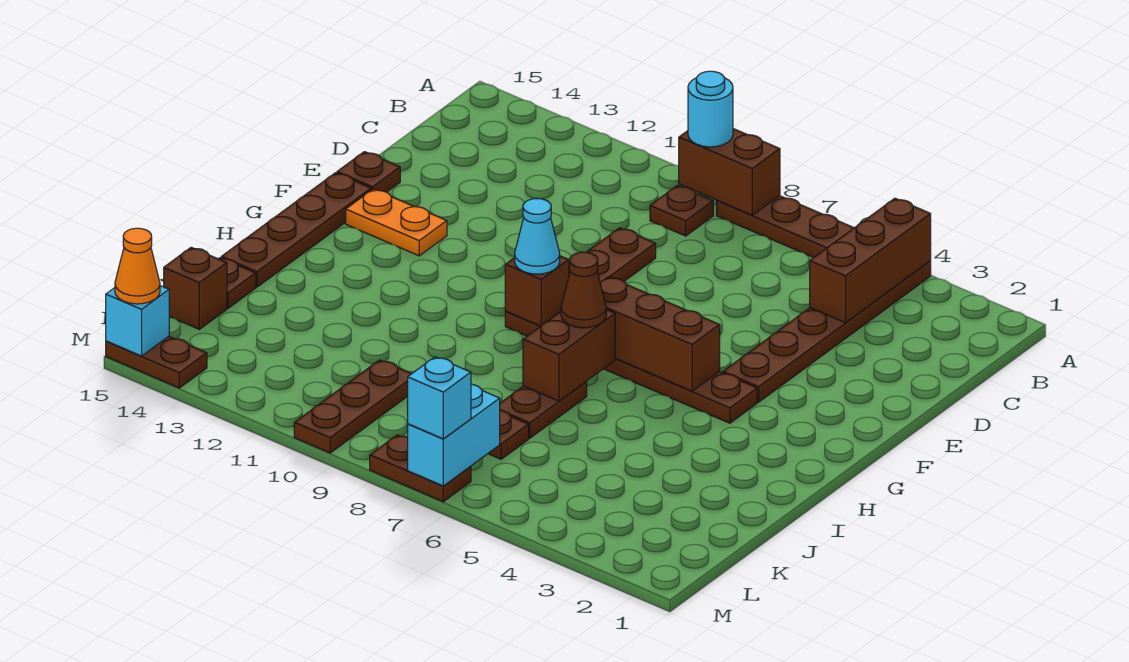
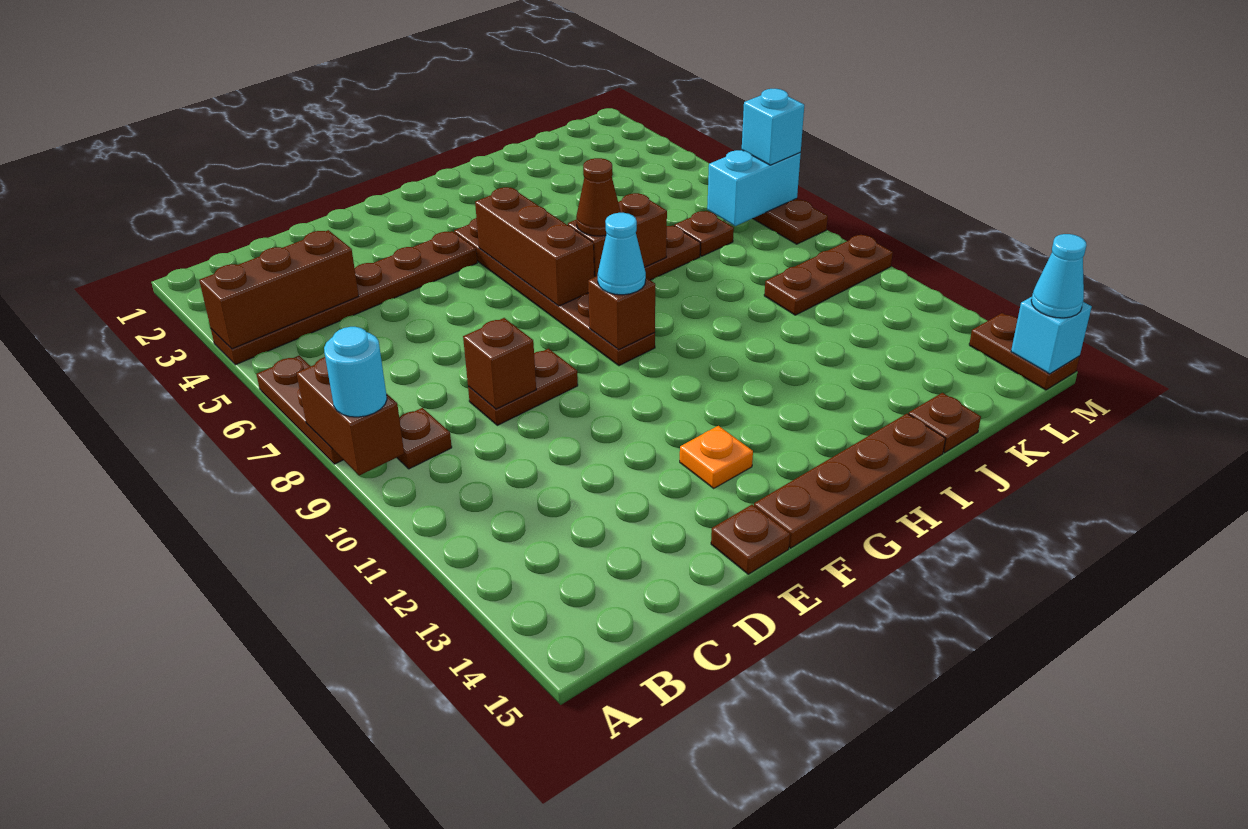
orange 1x2 plate [346,189,447,256] -> orange 1x1 plate [680,426,753,488]
brown 1x1 brick [164,247,227,329] -> brown 1x1 brick moved to [463,318,536,409]
orange 1x1 cone [115,228,160,304] -> cyan 1x1 cone [1031,234,1086,318]

